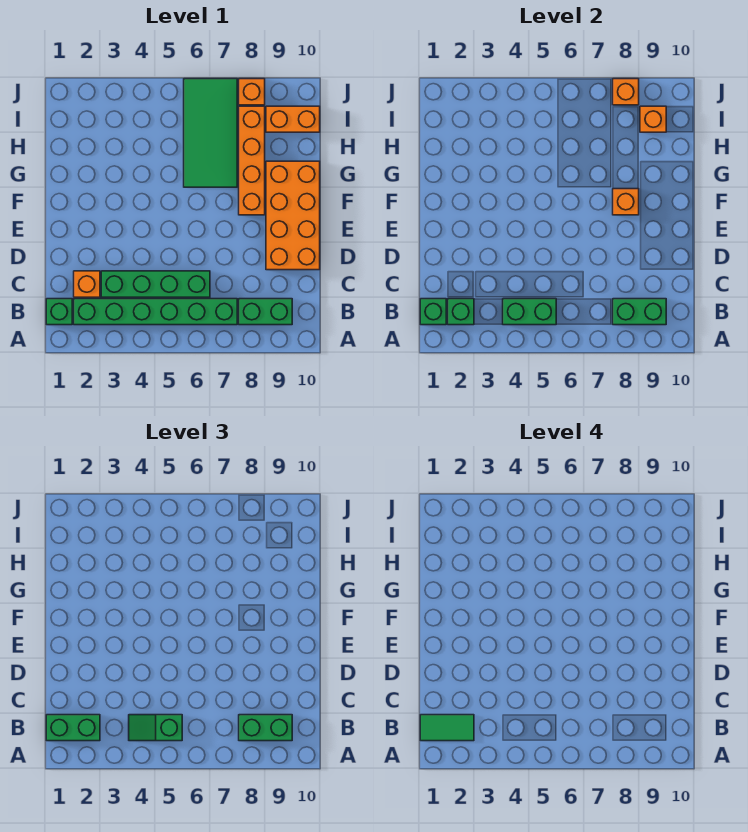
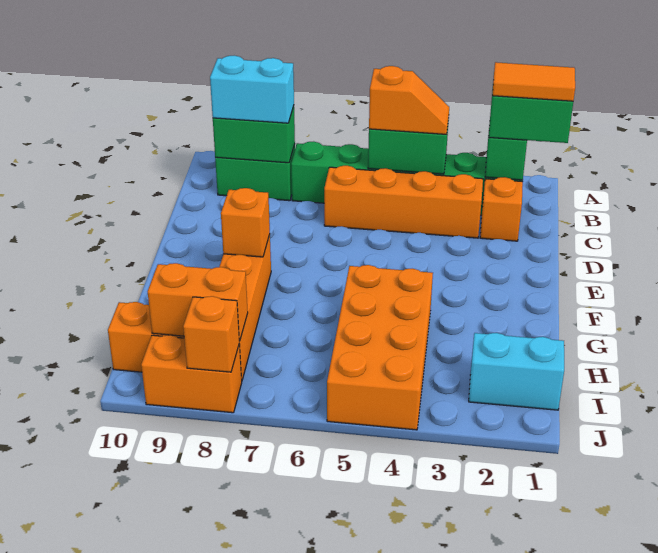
green 1x1 brick [46,299,72,325] -> none
green 1x1 brick [420,299,446,325] -> none
green 1x2 tile [420,715,474,741] -> orange 1x2 tile [492,62,575,101]
green 1x2 slope [129,715,182,741] -> orange 1x2 slope [369,66,449,134]
green 1x2 brick [239,715,292,741] -> cyan 1x2 brick [210,56,294,123]
green 1x4 brick [101,271,210,297] -> orange 1x4 brick [324,166,483,238]
orange 2x4 brick [266,161,320,270] -> orange 2x4 brick moved to [327,265,433,430]
green 2x4 tile [184,79,237,187] -> none
none -> cyan 1x2 brick [469,333,564,410]
orange 1x1 brick [640,106,666,132] -> orange 1x2 brick [148,263,248,341]
orange 1x1 brick [239,79,265,105] -> orange 1x2 brick [141,335,242,413]

